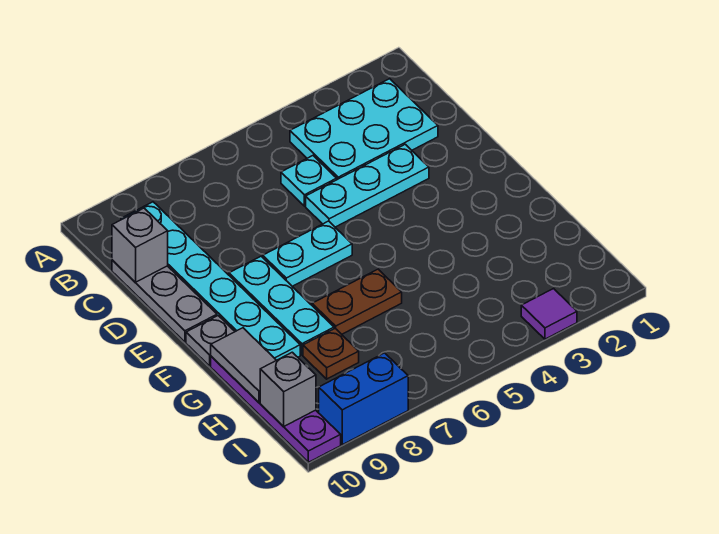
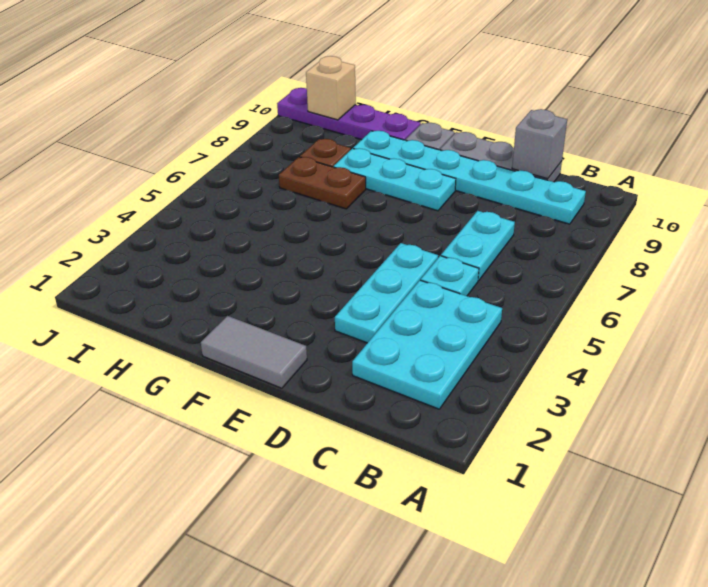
cyan 1x2 plate [263,221,352,286] -> cyan 1x2 plate moved to [441,211,515,281]
brown 1x2 plate [312,269,402,334] -> brown 1x2 plate turned to [279,157,366,209]
grey 1x2 tile [211,328,276,402] -> grey 1x2 tile moved to [201,316,307,388]
grey 1x1 brick [260,352,316,426] -> tan 1x1 brick [306,56,356,120]
purple 1x1 tile [521,289,577,339] -> none
blue 1x2 brick [319,353,408,445] -> none

